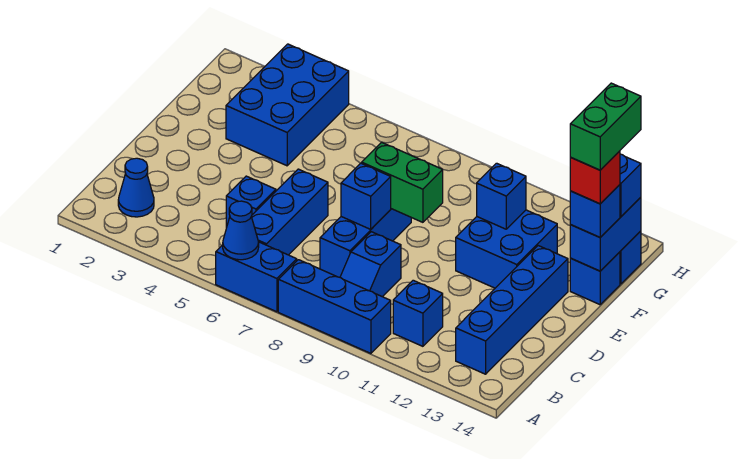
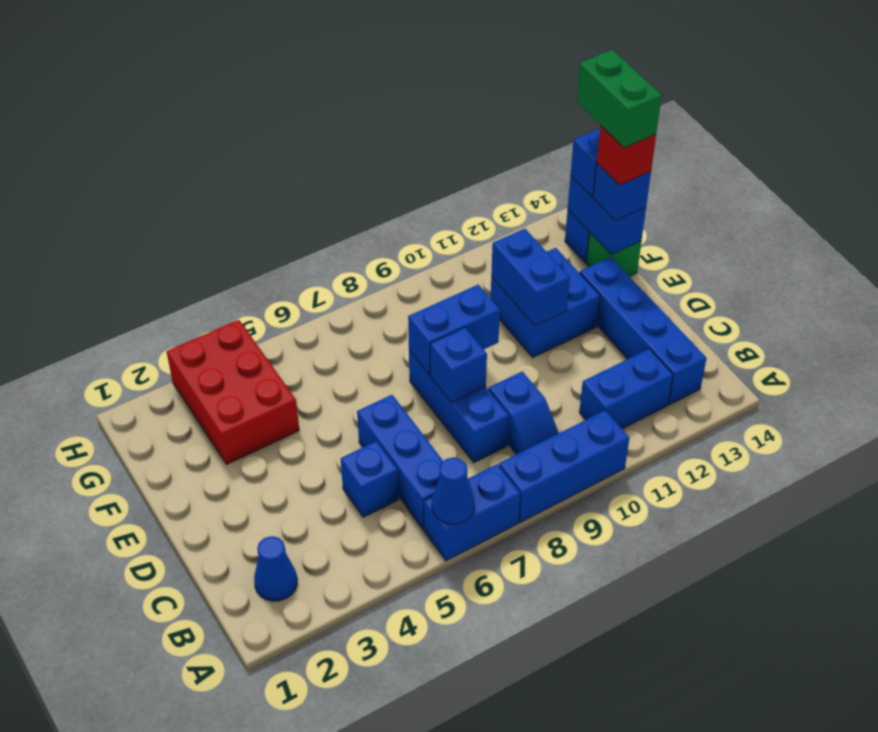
blue 1x1 brick [393,280,443,346] -> blue 1x2 brick [579,349,673,429]
green 1x2 brick [362,142,443,222] -> blue 1x2 brick [408,285,500,375]
blue 2x3 brick [226,44,349,166] -> red 2x3 brick [167,320,299,465]
blue 1x1 brick [477,163,526,229] -> blue 1x2 brick [491,229,570,326]
blue 1x1 brick [570,252,620,305] -> green 1x1 brick [586,233,641,277]

